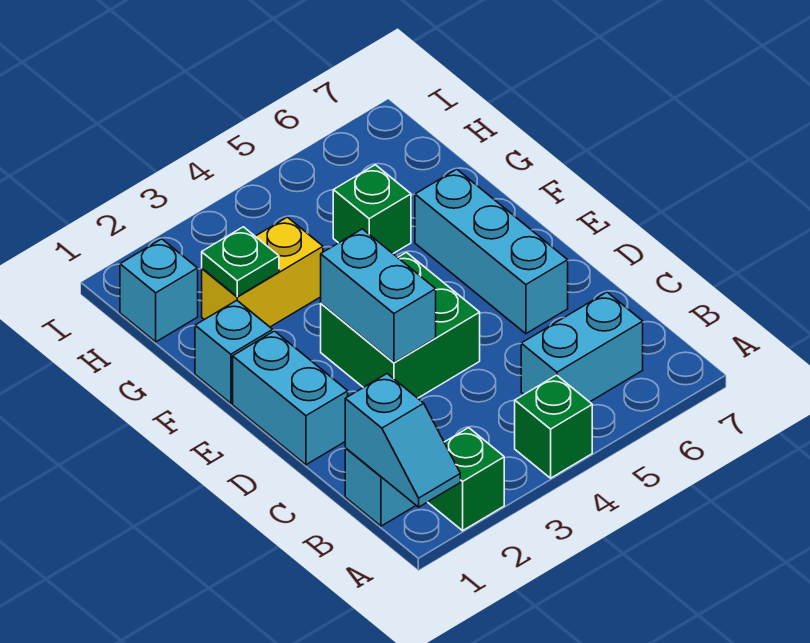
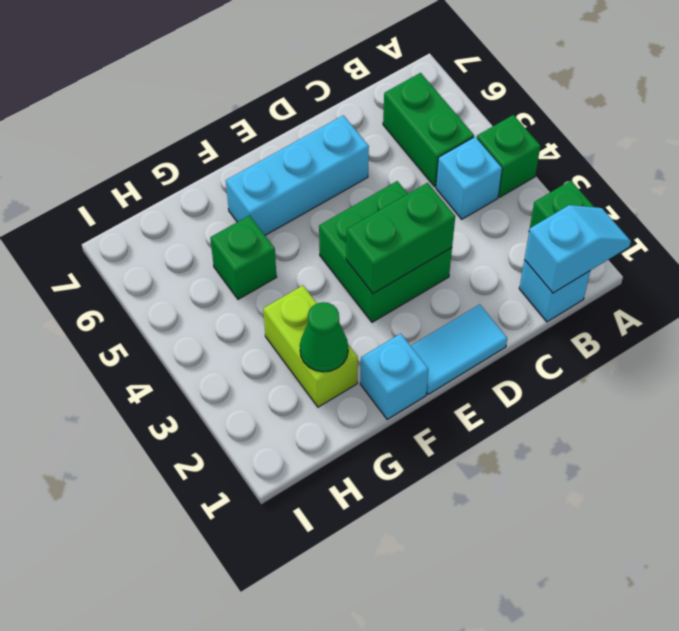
cyan 1x2 brick [521,292,643,402] -> green 1x2 brick [383,73,474,186]
cyan 1x2 brick [233,331,348,465] -> cyan 1x2 tile [411,304,507,394]
cyan 1x2 brick [321,229,436,363] -> green 1x2 brick [346,183,455,294]
yellow 1x2 brick [202,217,323,327] -> lime 1x2 brick [263,286,358,407]
green 1x1 plate [202,227,279,297] -> green 1x1 cone [300,302,348,372]
cyan 1x1 brick [120,239,198,342] -> cyan 1x1 brick moved to [436,137,502,219]

